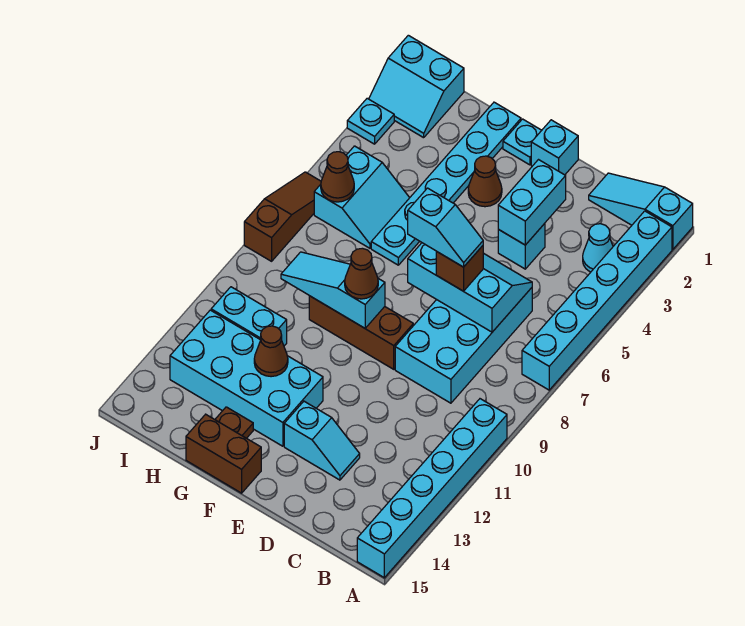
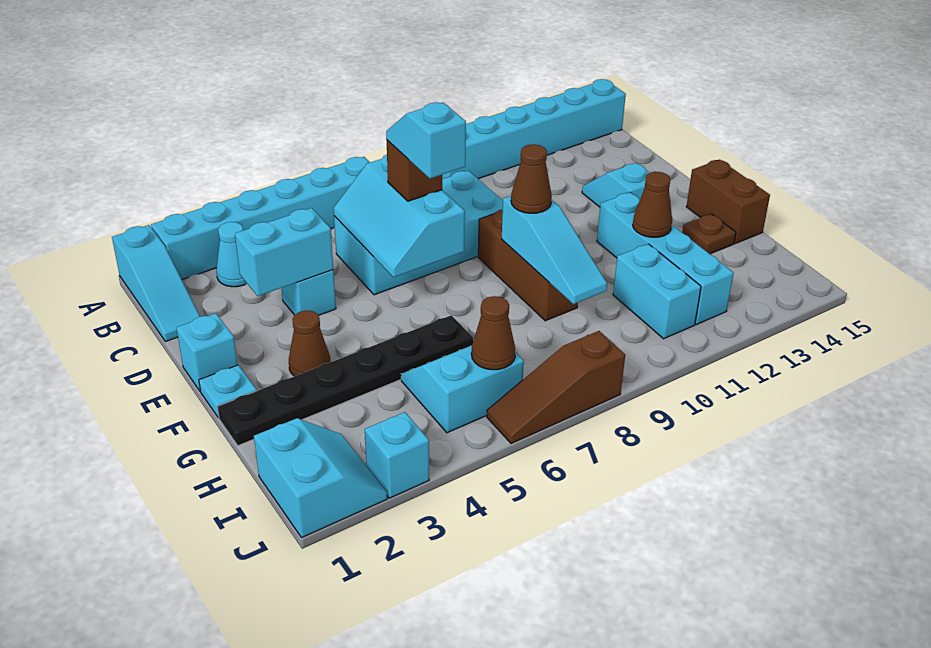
cyan 2x4 brick [170,310,323,446] -> cyan 1x4 brick [597,192,734,324]
cyan 1x6 plate [371,102,521,265] -> black 1x6 plate [217,315,473,446]
cyan 1x1 plate [347,98,394,144] -> cyan 1x1 brick [365,412,429,498]

